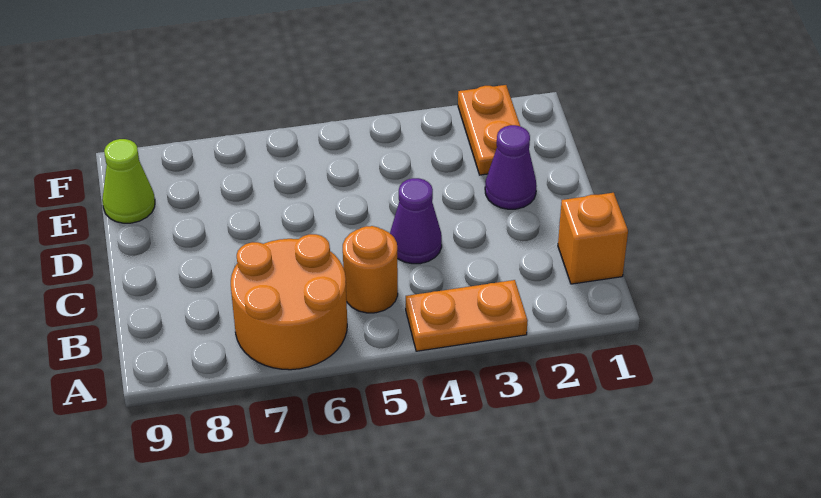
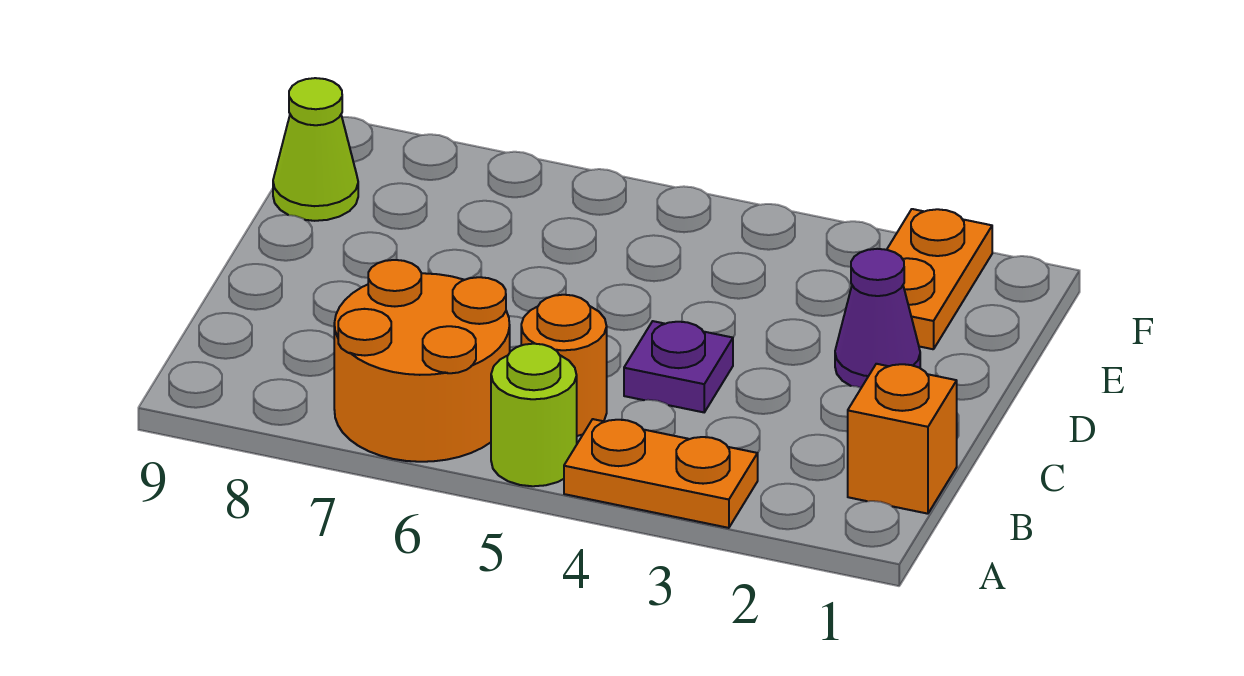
none -> lime 1x1 round brick [491,344,577,486]
purple 1x1 cone [390,178,442,264] -> purple 1x1 plate [624,321,733,412]

